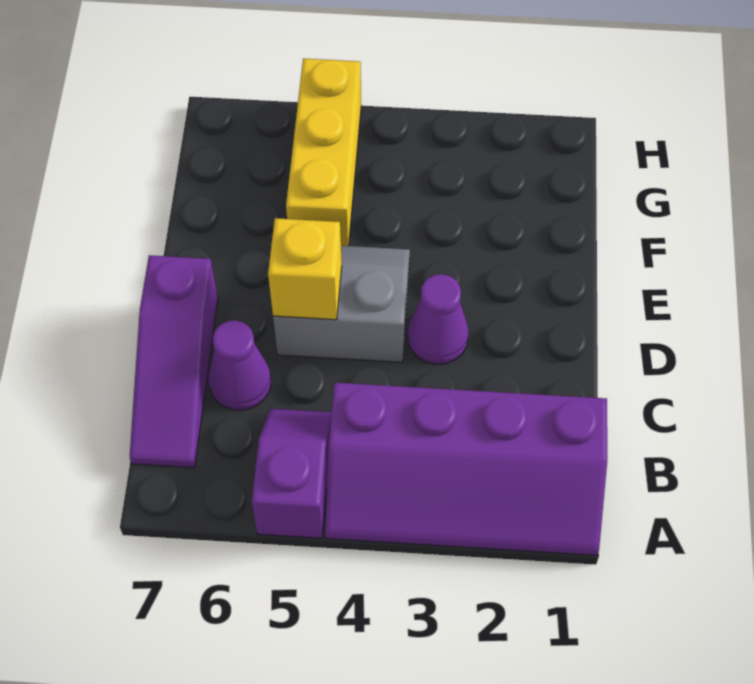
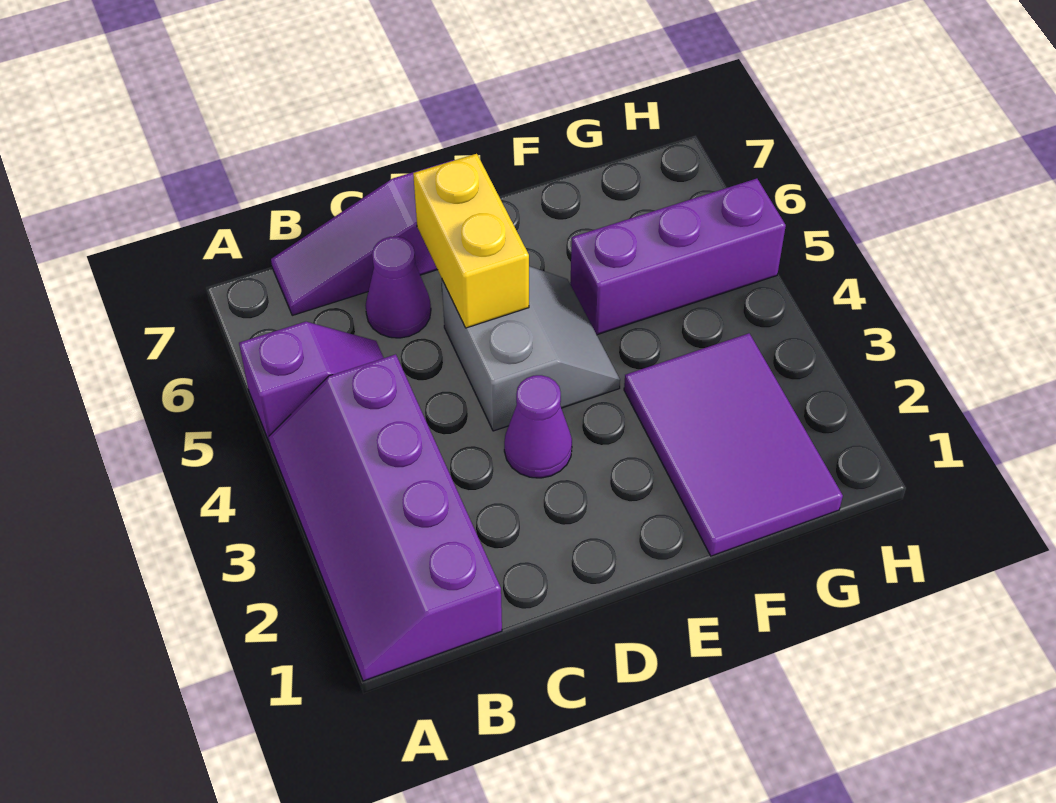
yellow 1x1 brick [268,218,342,320] -> yellow 1x2 brick [413,154,529,328]
none -> purple 2x3 tile [624,333,843,556]
yellow 1x3 brick [286,59,361,246] -> purple 1x3 brick [570,179,786,335]

